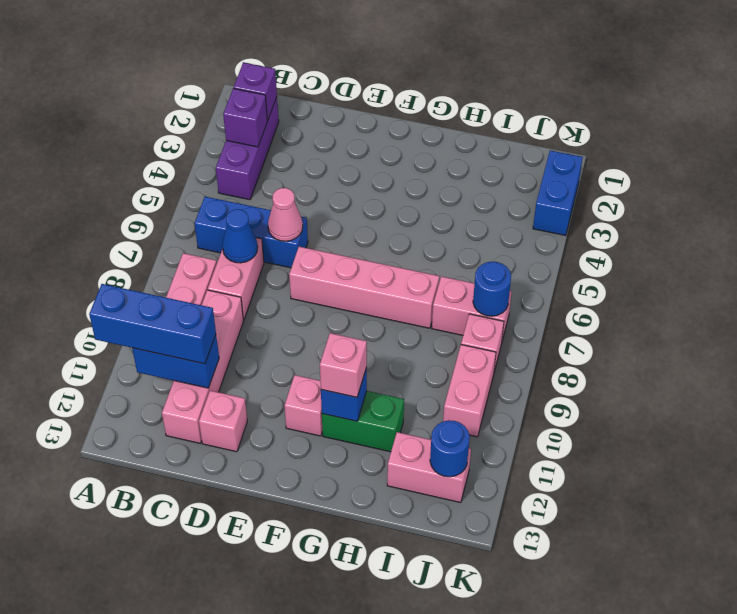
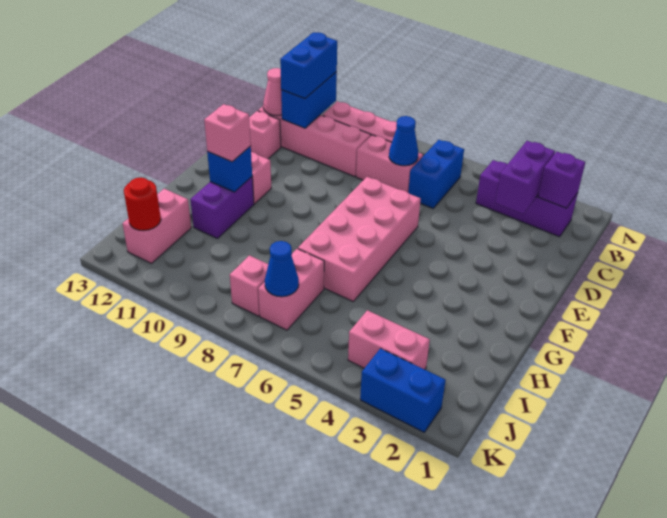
blue 1x3 brick [89,284,216,364] -> blue 1x2 brick [280,33,337,99]
purple 1x1 brick [223,88,267,147] -> purple 1x2 brick [495,141,555,214]
blue 1x3 brick [194,197,308,268] -> blue 1x2 brick [408,140,464,208]
pink 1x1 cone [268,188,303,241] -> pink 1x1 cone moved to [263,68,282,116]
pink 1x4 brick [289,247,439,328] -> pink 2x4 brick [298,177,421,301]
green 1x2 brick [322,391,404,452] -> purple 1x2 brick [190,177,254,239]
blue 1x1 round brick [473,262,511,316] -> blue 1x1 cone [265,241,299,297]
pink 1x2 brick [443,345,496,437] -> pink 1x2 brick moved to [348,310,430,370]
blue 1x1 round brick [430,420,470,477] -> red 1x1 round brick [124,178,161,231]

